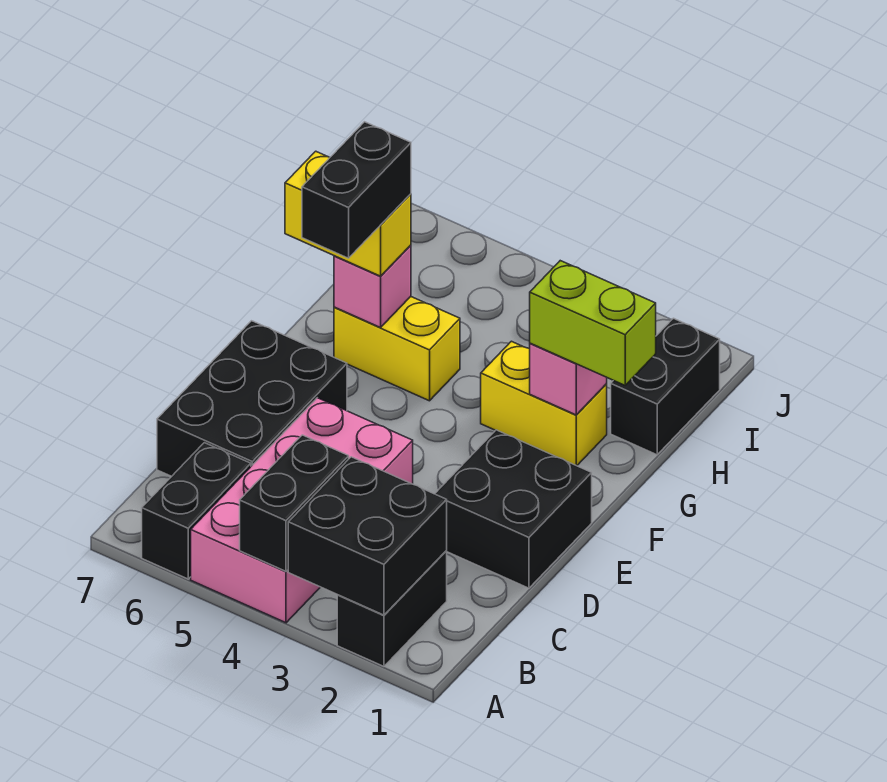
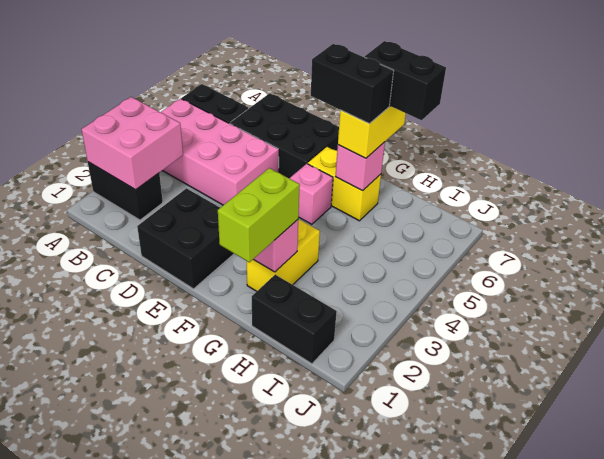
black 2x2 brick [288,457,447,615] -> pink 2x2 brick [81,97,183,190]
black 1x2 brick [240,435,349,571] -> black 1x2 brick moved to [365,41,446,120]
none -> pink 1x1 brick [289,164,333,224]
yellow 1x2 brick [334,297,460,401] -> yellow 1x2 brick turned to [308,147,381,221]

